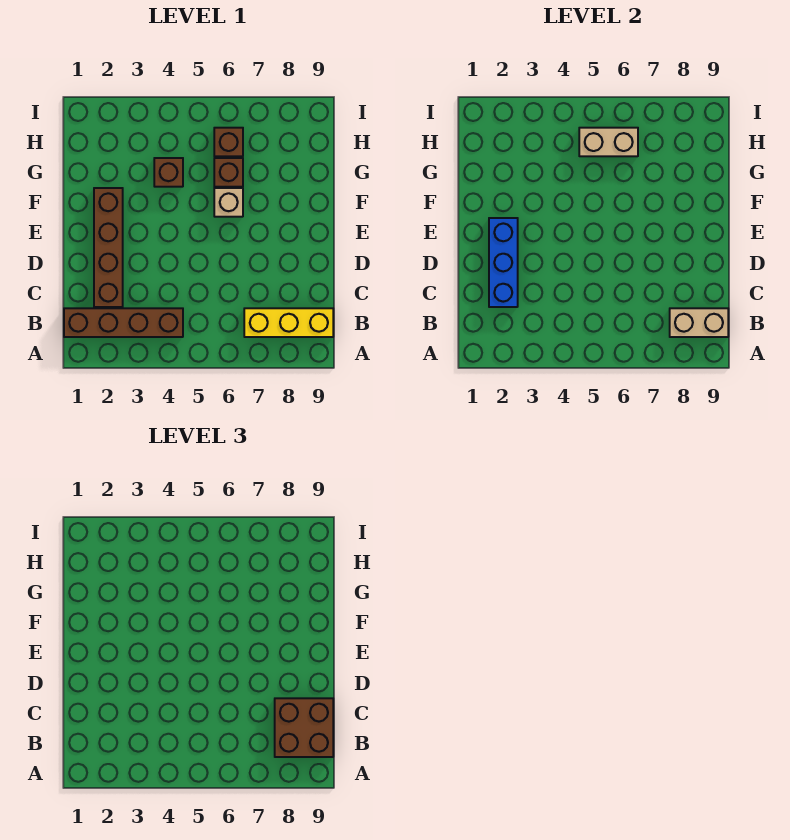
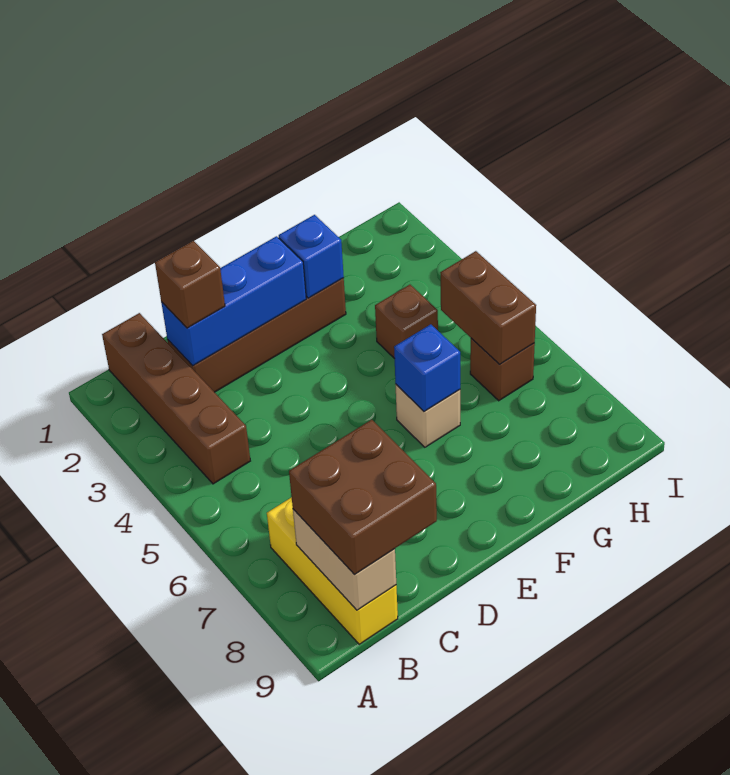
none -> blue 1x1 brick [279,215,344,298]
none -> blue 1x1 brick [394,324,460,412]
brown 1x1 brick [214,158,243,187] -> brown 1x1 brick moved to [155,241,225,328]
tan 1x2 brick [579,128,638,156] -> brown 1x2 brick [440,251,536,365]

